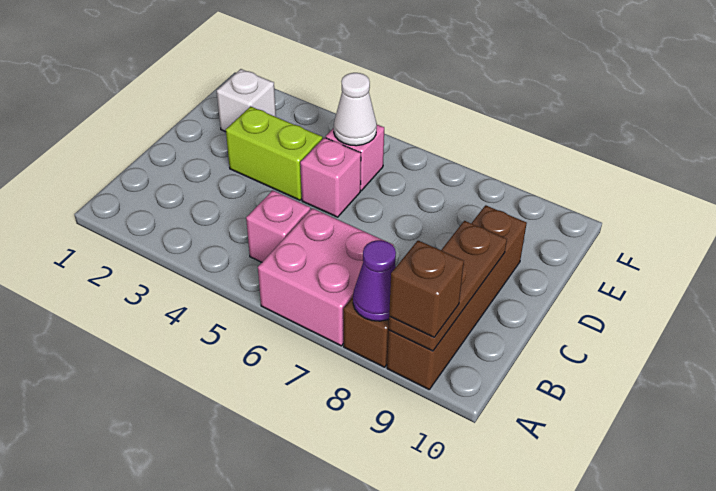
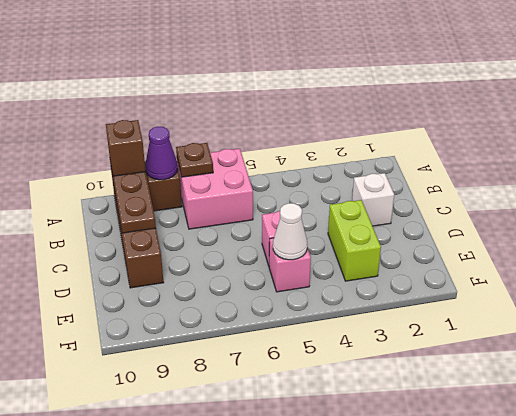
none -> brown 1x1 plate [176,143,213,177]
pink 1x1 brick [246,190,310,262] -> none
lime 1x2 brick [226,106,323,200] -> lime 1x2 brick turned to [328,200,381,281]
white 1x1 brick [217,69,276,132] -> white 1x1 brick moved to [352,173,394,226]

